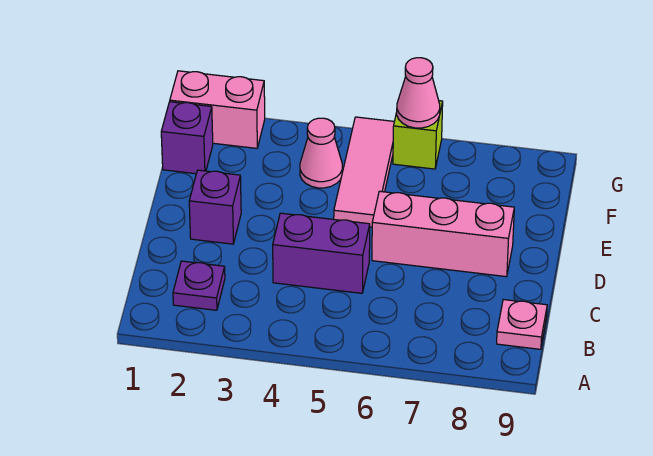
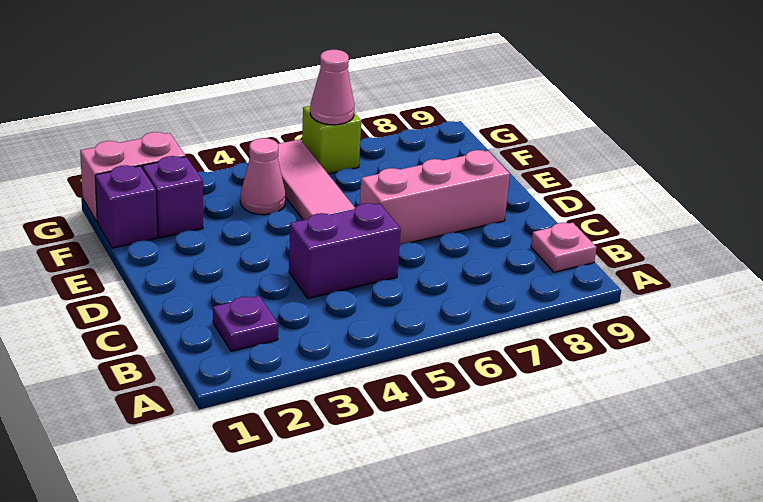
purple 1x1 brick [189,170,241,244] -> purple 1x1 brick moved to [142,156,203,238]

